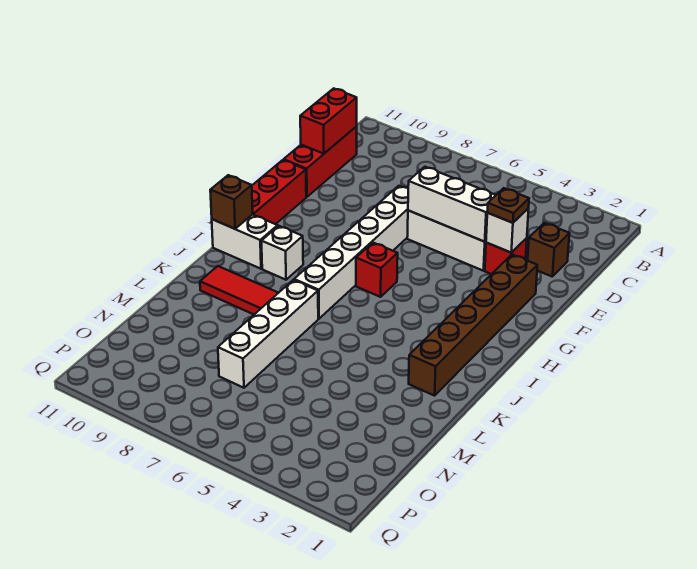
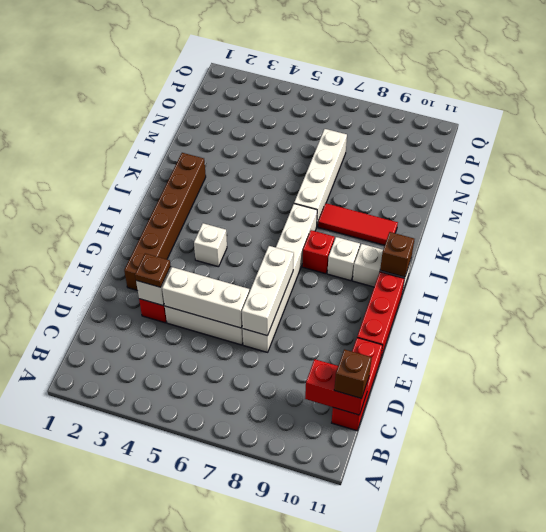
red 1x2 brick [300,88,357,154] -> red 1x2 brick turned to [305,359,369,415]
brown 1x1 brick [528,223,569,276] -> brown 1x1 brick moved to [334,349,372,399]
none -> white 1x3 brick [242,246,294,336]
none -> white 1x1 brick [194,223,227,267]
red 1x1 brick [356,243,398,297] -> red 1x1 brick moved to [302,230,335,274]

